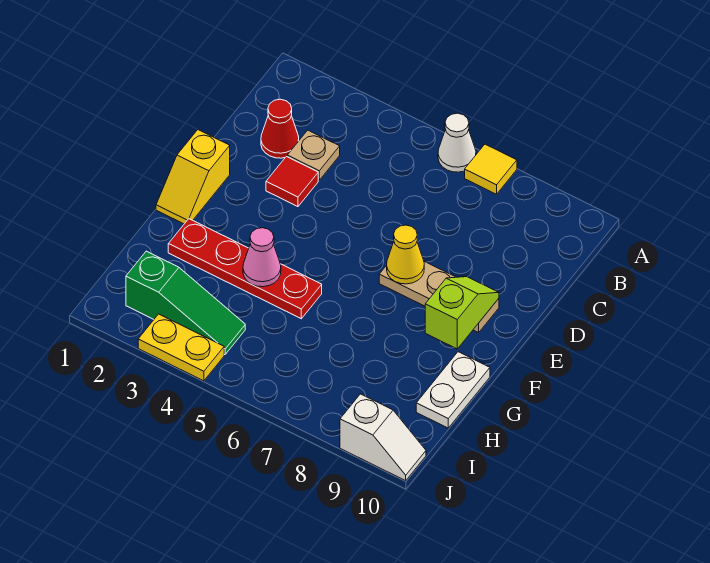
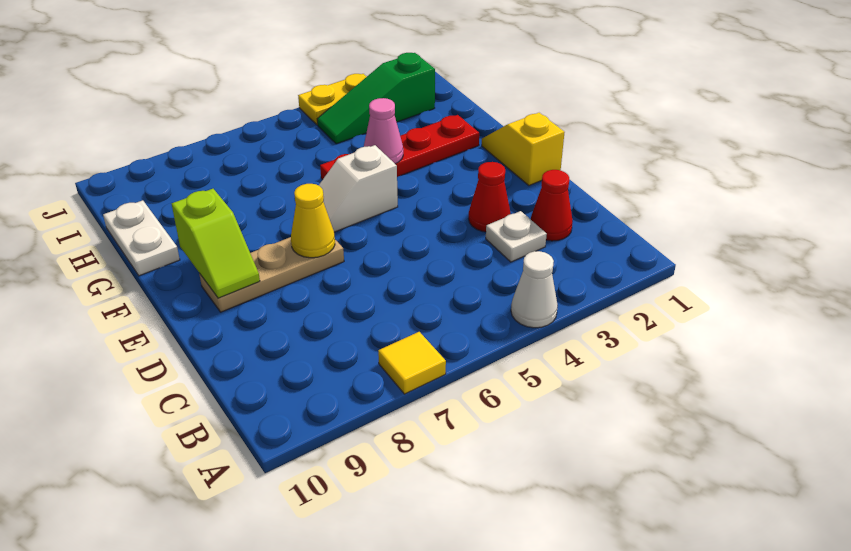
white 1x1 cone [438,113,476,172] -> white 1x1 cone moved to [511,251,558,328]
tan 1x1 plate [287,130,340,180] -> white 1x1 plate [486,211,547,262]
red 1x1 tile [266,157,318,207] -> red 1x1 cone [469,162,511,232]
white 1x2 slope [340,394,426,481] -> white 1x2 slope moved to [319,145,398,232]

